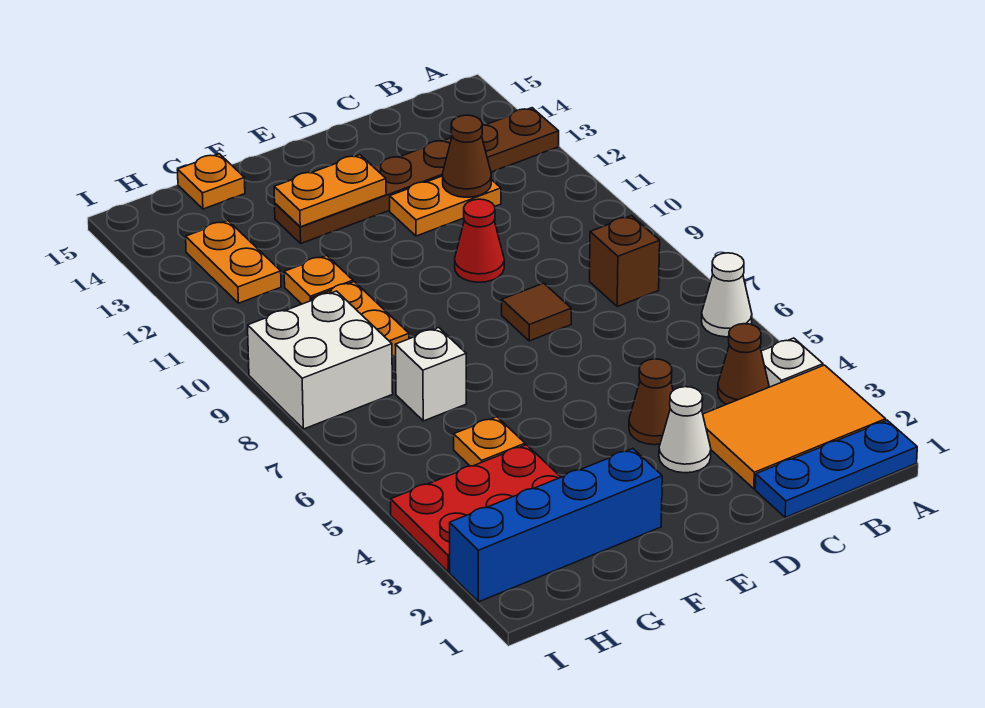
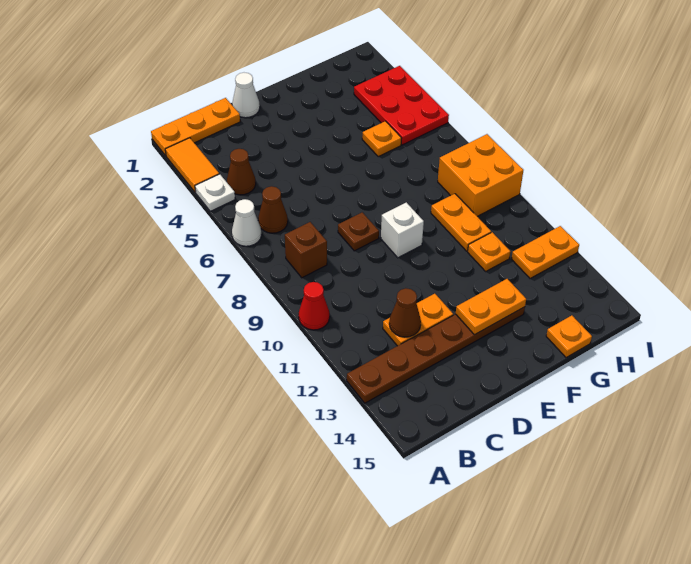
blue 1x3 plate [755,420,917,517] -> orange 1x3 plate [151,98,240,156]
orange 2x3 tile [703,365,886,489] -> orange 1x2 tile [165,138,219,192]
white 1x1 cone [659,387,711,473] -> white 1x1 cone moved to [232,73,260,118]
brown 1x1 cone [629,359,673,445] -> brown 1x1 cone moved to [258,186,288,233]
brown 1x1 tile [502,283,571,341] -> brown 1x1 plate [338,212,379,251]
red 1x1 cone [455,199,504,282] -> red 1x1 cone moved to [299,282,330,330]
blue 1x4 brick [450,449,662,602] -> none
red 2x3 plate [391,445,561,572] -> red 2x3 plate turned to [354,66,449,145]
white 1x1 brick [395,328,466,421] -> white 1x1 brick moved to [381,202,424,258]
white 2x2 brick [248,291,393,429] -> orange 2x2 brick [438,134,523,216]
orange 1x2 plate [186,221,281,303] -> orange 1x2 plate turned to [512,226,579,278]

